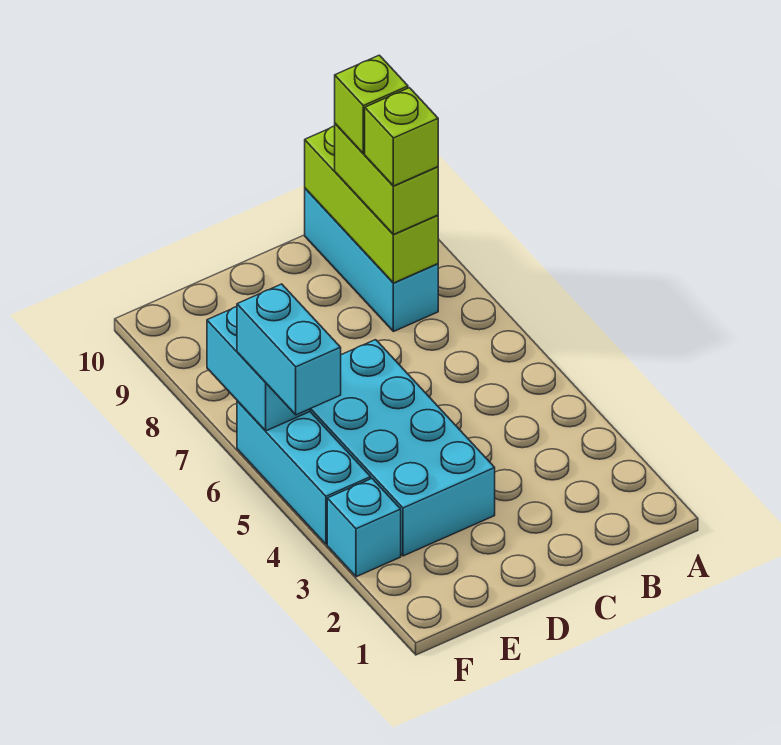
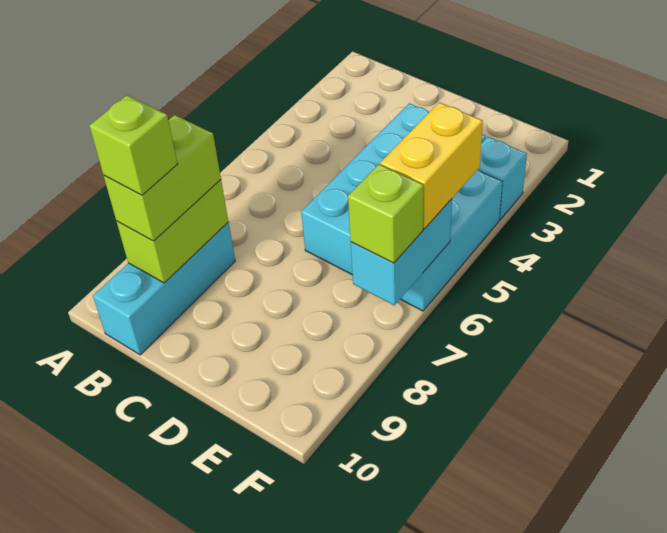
lime 1x3 brick [305,126,438,283] -> lime 1x2 brick [117,180,228,283]
lime 1x1 brick [365,88,438,186] -> lime 1x1 brick moved to [348,164,424,263]
cyan 1x2 brick [237,284,341,415] -> yellow 1x2 brick [380,102,483,229]

